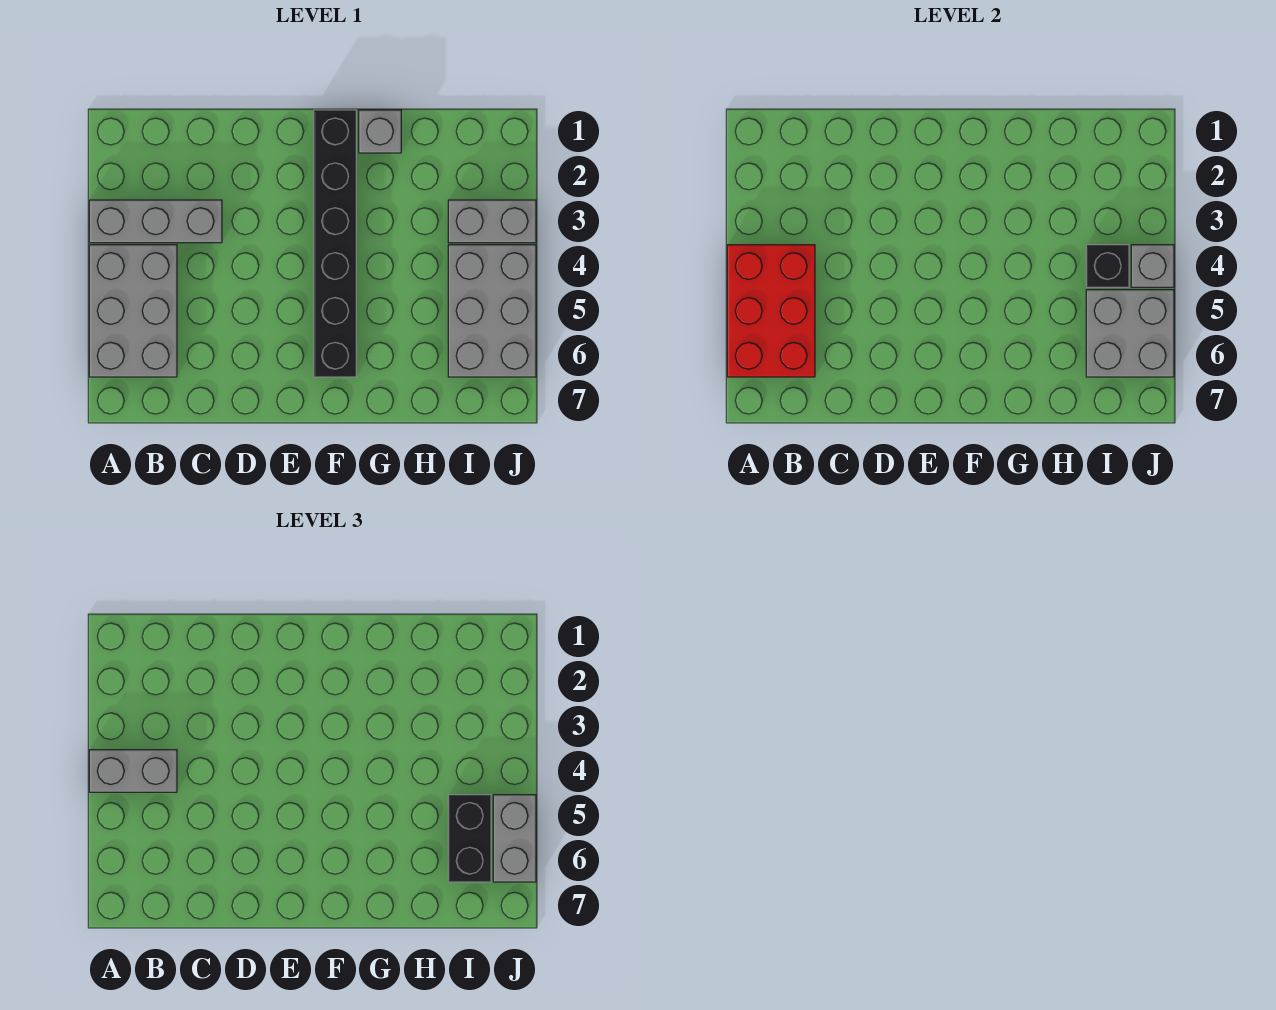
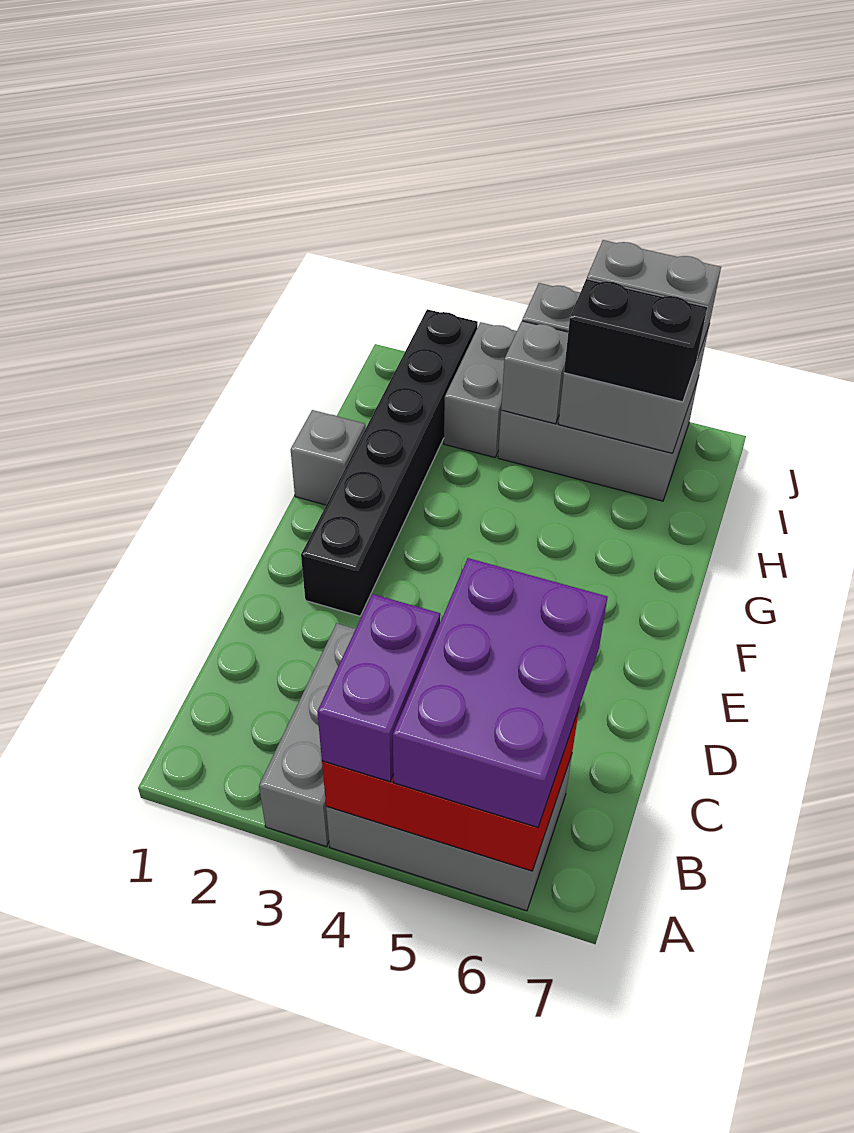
grey 1x2 brick [89,750,177,792] -> purple 1x2 brick [317,594,440,782]
none -> purple 2x3 brick [393,558,607,827]
black 1x6 brick [314,110,356,377] -> black 1x6 brick turned to [301,309,478,616]
black 1x1 brick [1086,245,1129,287] -> grey 1x1 brick [501,321,568,424]

